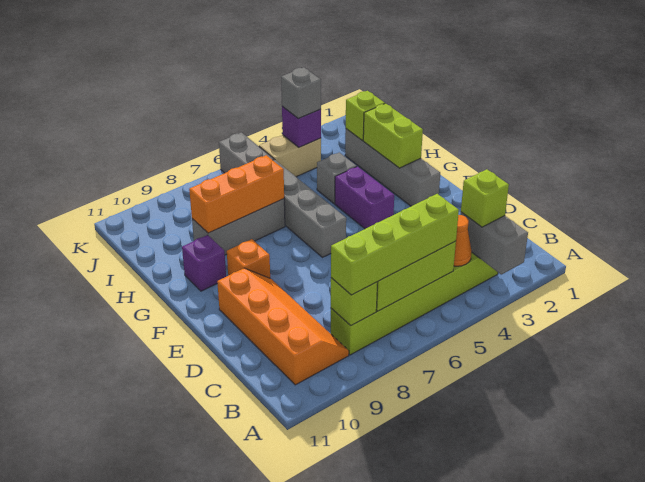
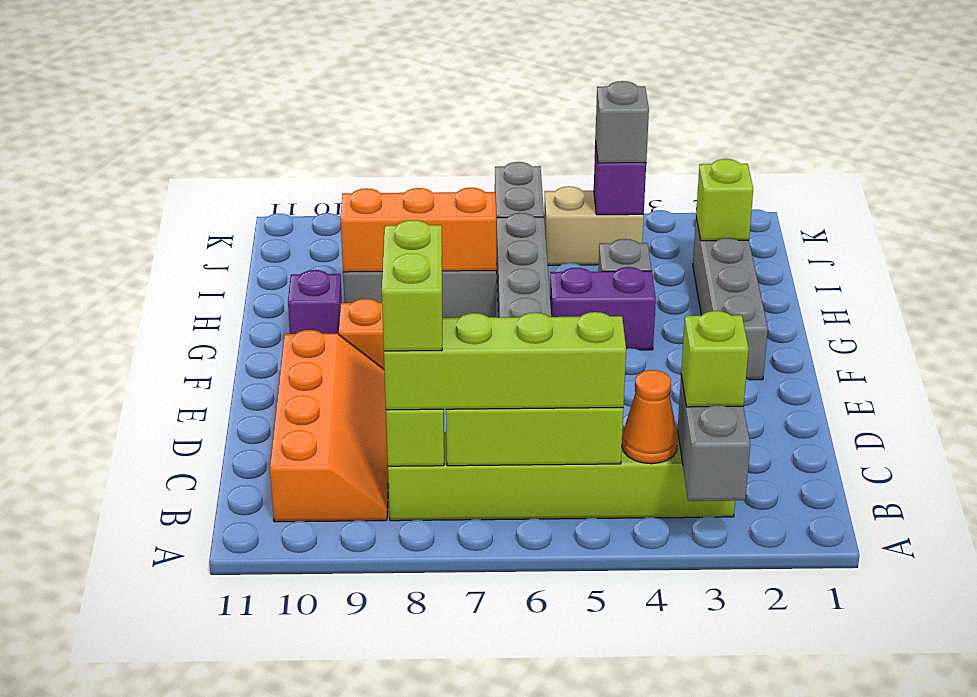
purple 1x2 brick [335,166,394,229] -> purple 1x2 brick turned to [550,267,656,350]
lime 1x2 brick [363,103,423,168] -> lime 1x2 brick moved to [382,220,442,351]

